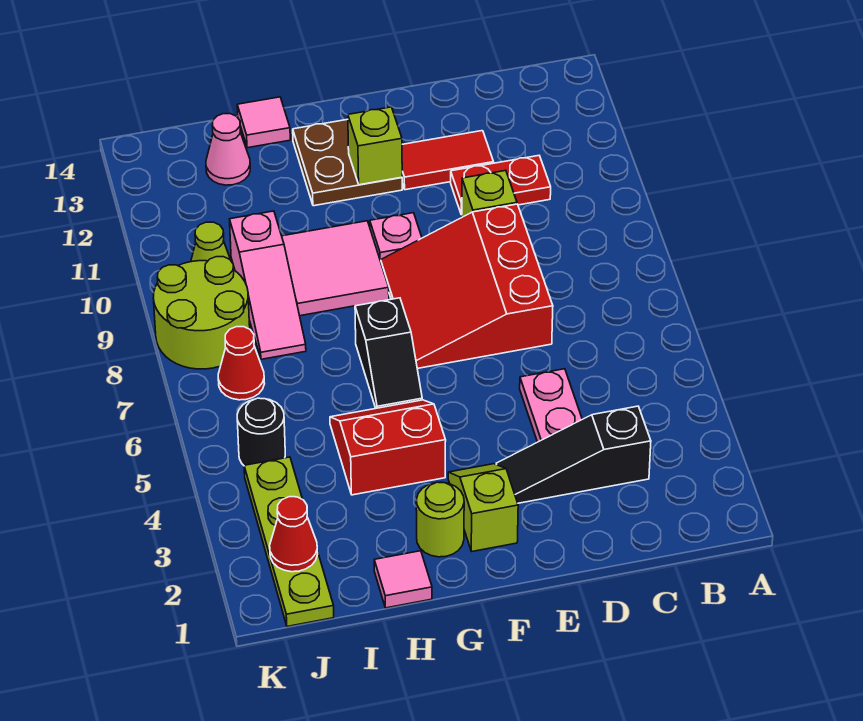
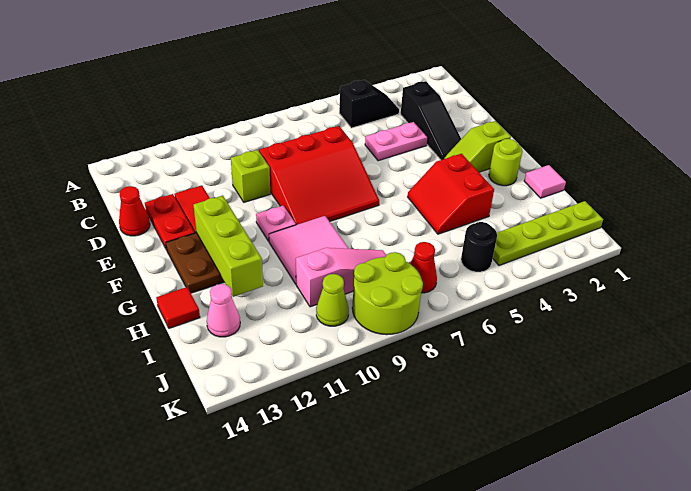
red 1x2 plate [451,156,551,215] -> red 1x2 plate moved to [145,194,195,250]
lime 1x1 brick [348,107,402,185] -> lime 1x3 brick [194,195,263,297]
black 1x2 slope [355,298,422,408] -> black 1x2 slope moved to [339,80,399,128]
pink 1x1 tile [237,97,290,148] -> red 1x1 tile [156,287,200,328]
red 1x1 cone [270,497,318,572] -> red 1x1 cone moved to [119,186,150,236]

